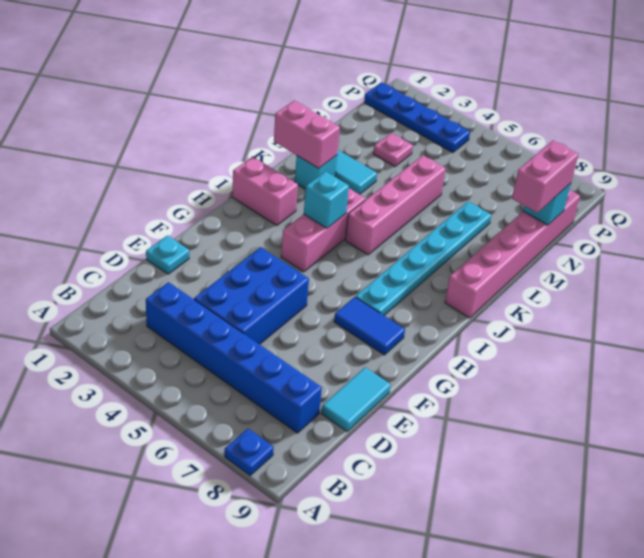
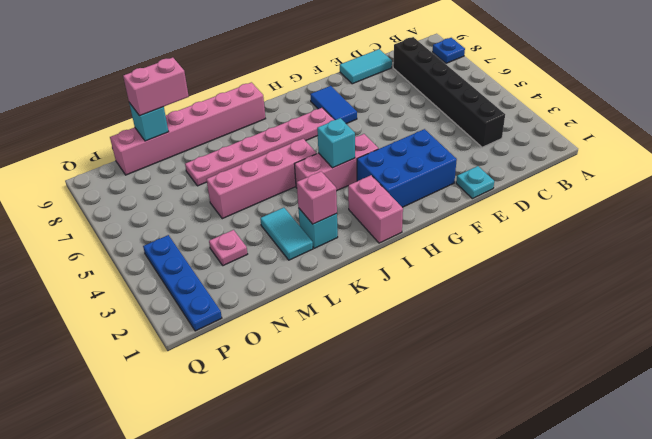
blue 1x6 brick [146,282,322,433] -> black 1x6 brick [393,37,505,147]
blue 2x3 brick [194,247,309,344] -> blue 2x3 brick moved to [357,129,457,207]
cyan 1x6 plate [356,201,491,315] -> pink 1x6 plate [185,108,334,186]
pink 1x2 brick [274,101,340,168] -> pink 1x1 brick [297,171,337,224]

